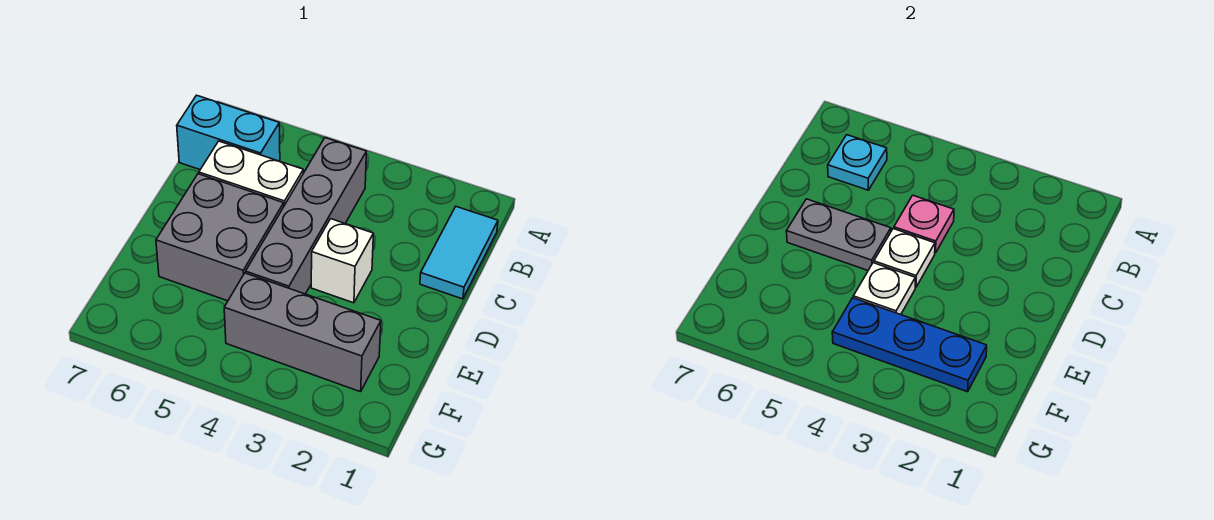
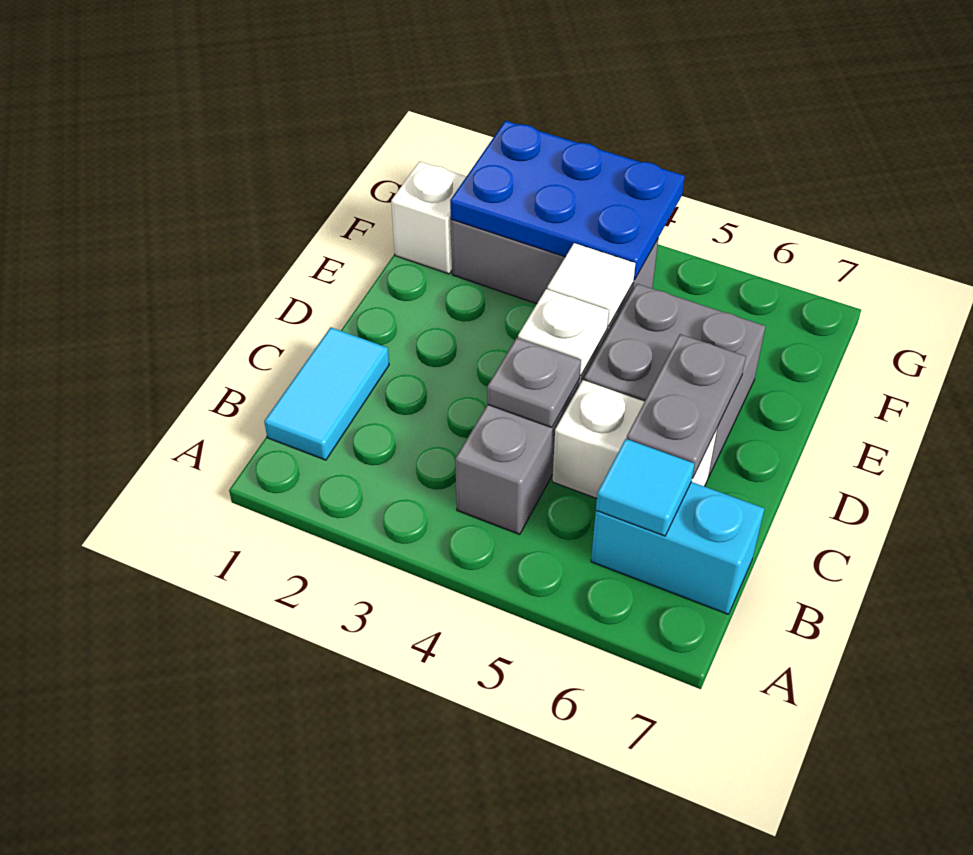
cyan 1x1 plate [828,135,887,190] -> cyan 1x1 tile [596,439,694,536]
pink 1x1 plate [894,195,954,253] -> grey 1x1 plate [487,338,581,428]
white 1x1 brick [311,219,373,303] -> white 1x1 brick moved to [391,161,466,274]
grey 1x2 plate [786,199,891,270] -> grey 1x2 plate turned to [627,334,746,478]
white 1x1 plate [853,263,915,315] -> white 1x1 tile [547,243,635,326]
blue 1x3 plate [832,298,987,392] -> blue 2x3 plate [450,121,685,280]

